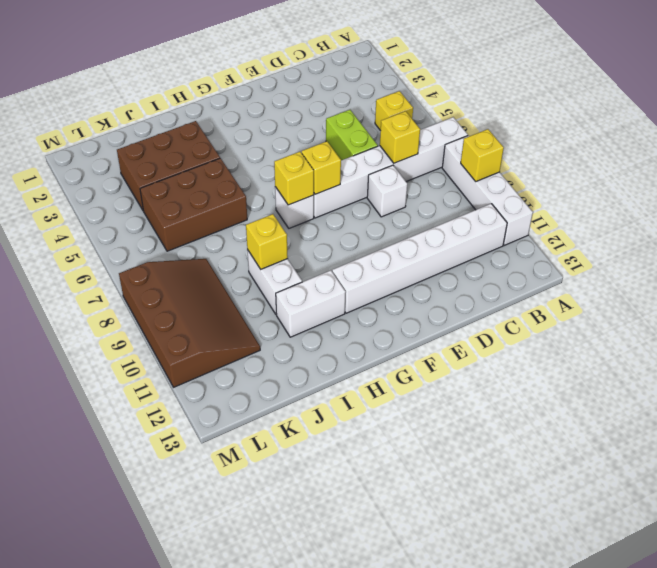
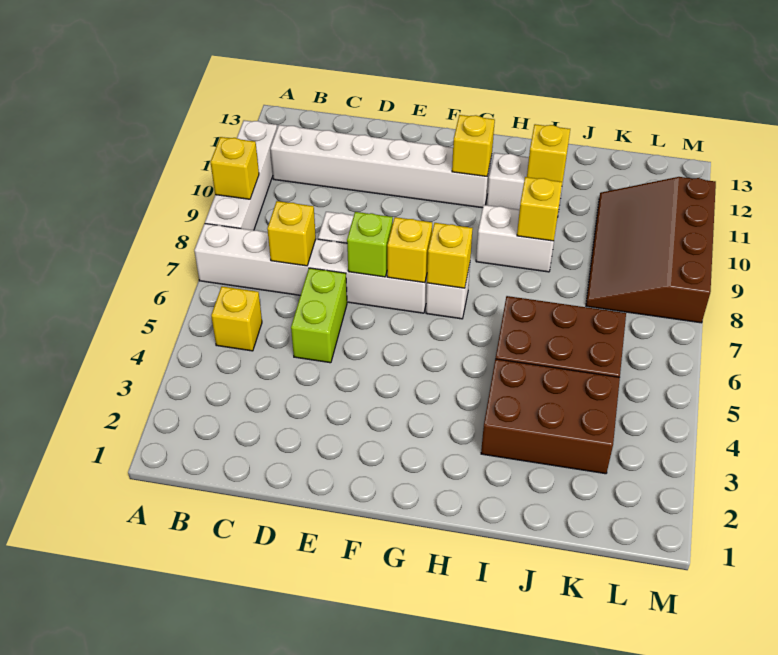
none -> lime 1x1 brick [347,212,393,277]
none -> yellow 1x1 brick [452,115,495,176]
white 1x2 brick [247,250,302,315] -> white 1x2 brick turned to [476,205,556,272]
none -> yellow 1x1 brick [527,124,570,183]

